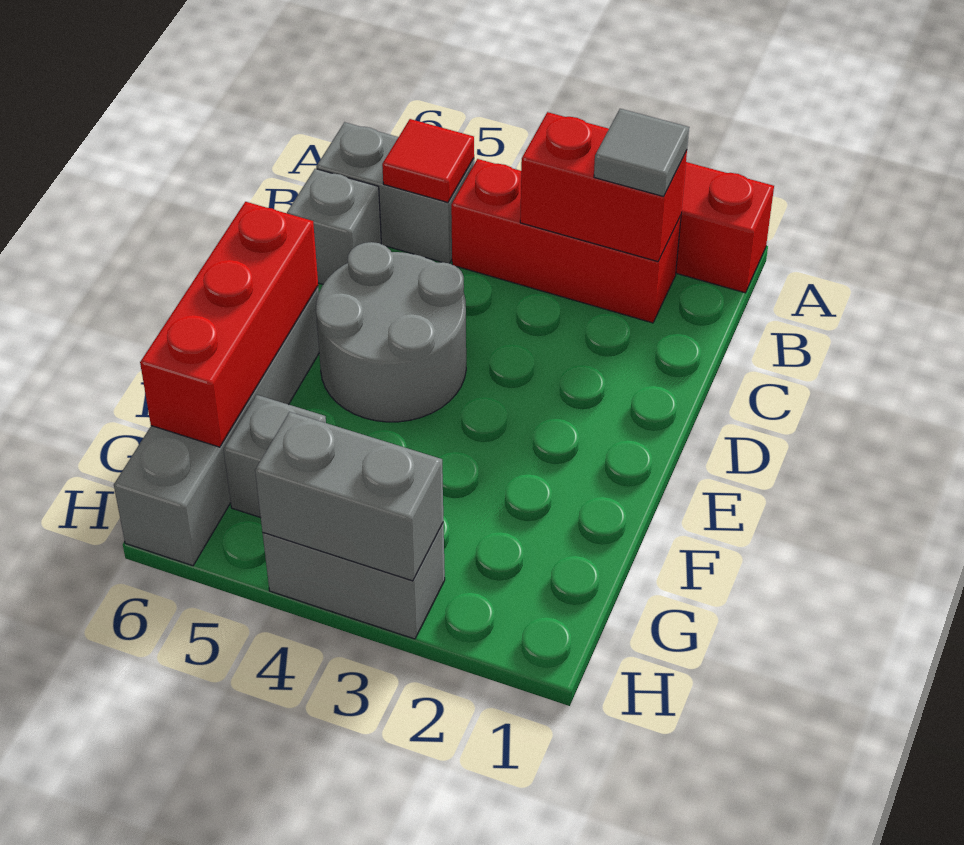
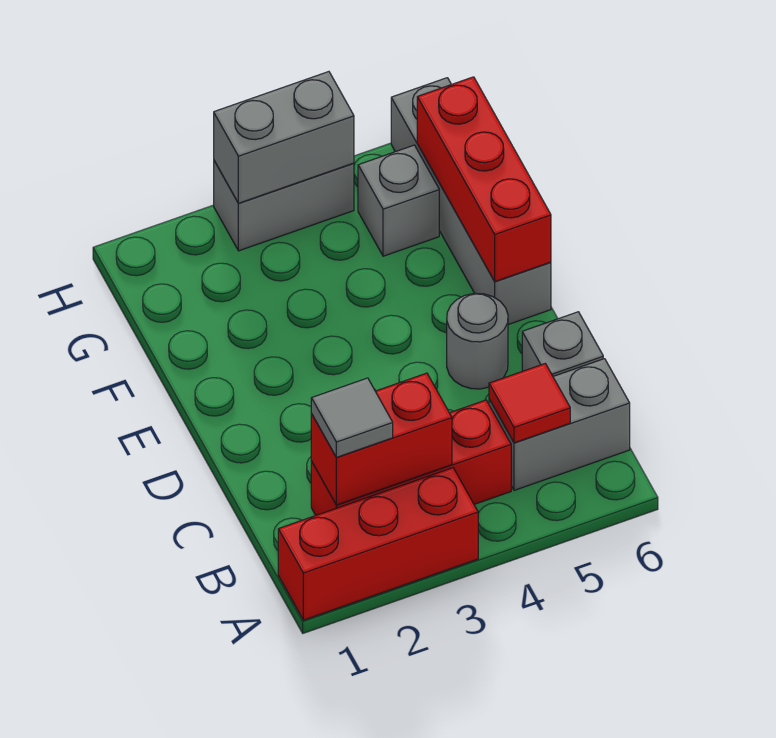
grey 2x2 round brick [316,242,466,422] -> grey 1x1 round brick [447,293,508,389]

